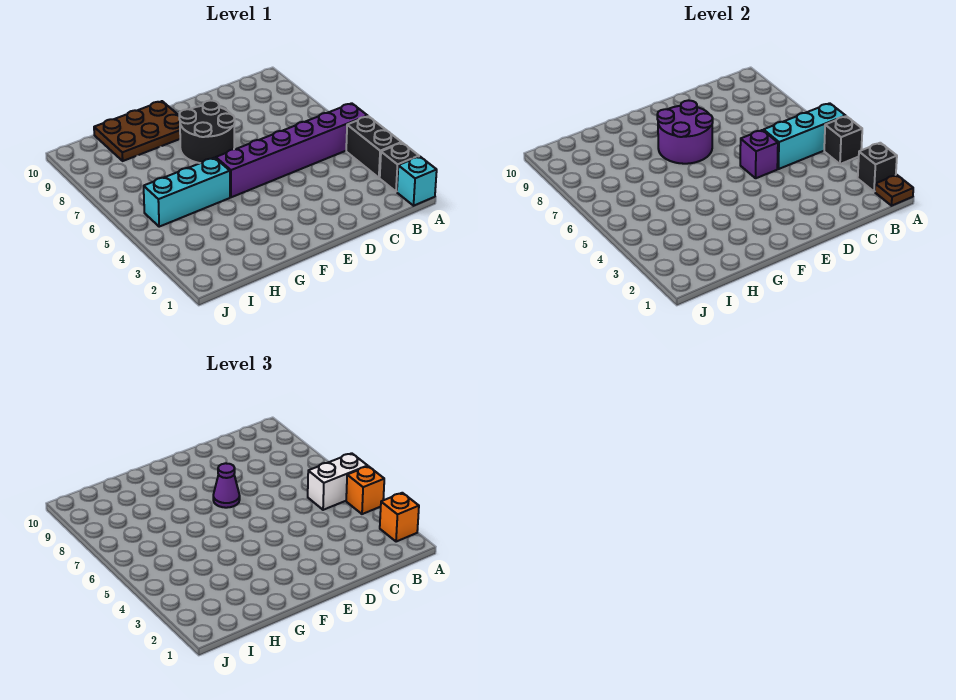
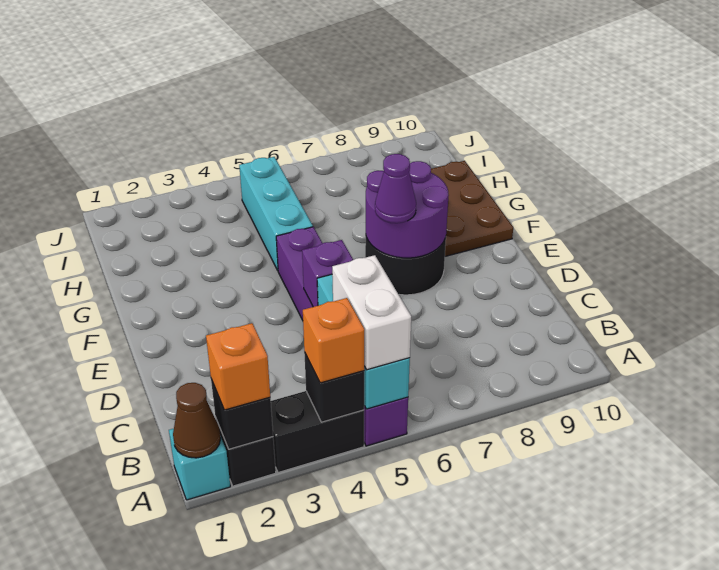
brown 1x1 plate [875,175,913,206] -> brown 1x1 cone [173,383,221,458]

